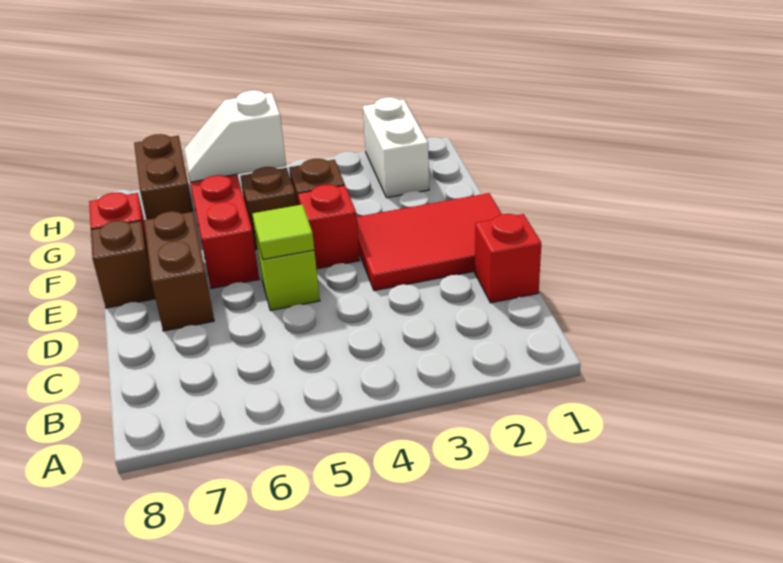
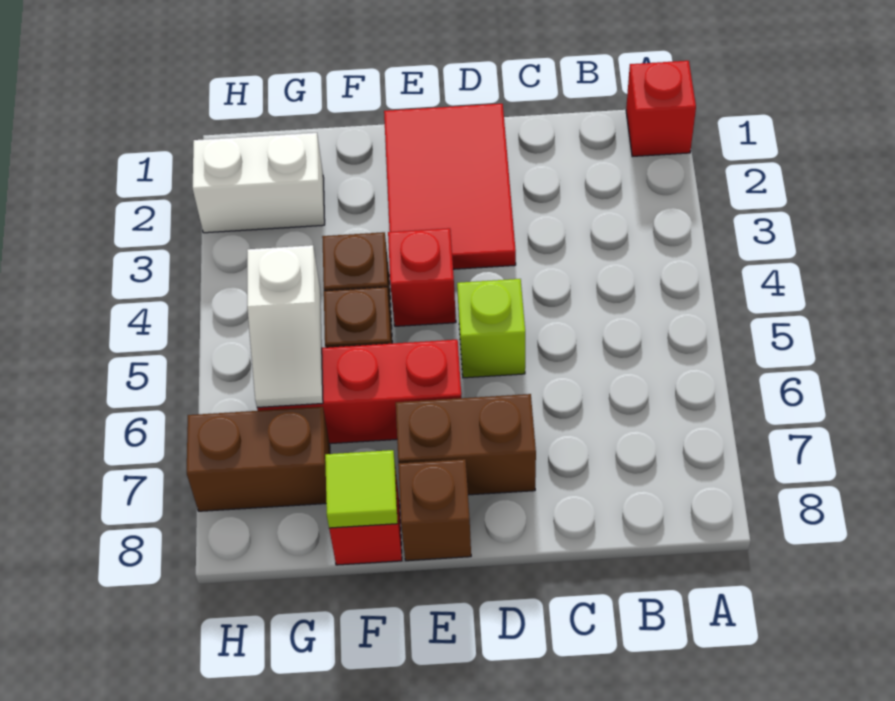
red 1x1 brick [475,214,541,303] -> red 1x1 brick moved to [626,61,696,157]
lime 1x1 tile [253,204,314,260] -> lime 1x1 tile moved to [325,450,398,528]

